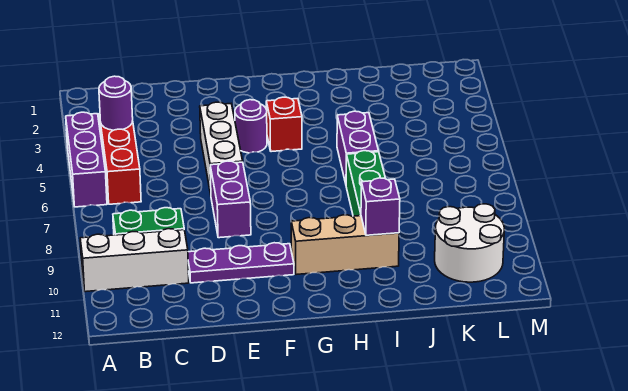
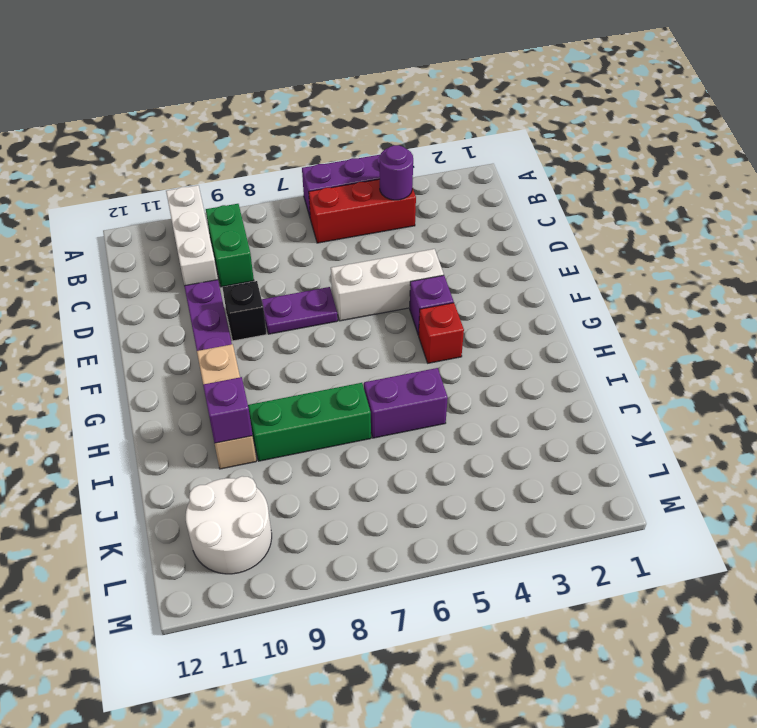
purple 1x2 brick [210,161,251,238] -> purple 1x2 plate [262,287,338,334]
none -> black 1x1 brick [223,281,267,341]
purple 1x1 round brick [235,100,267,153] -> purple 1x1 brick [410,275,454,335]

